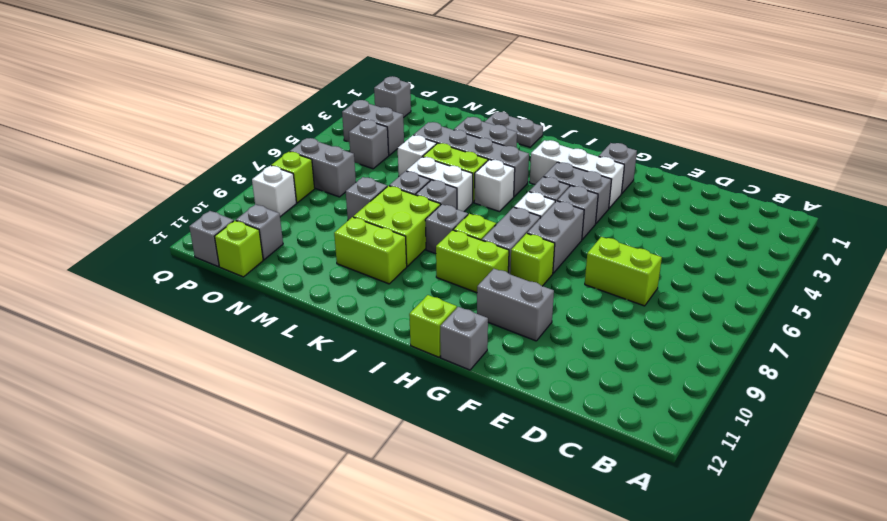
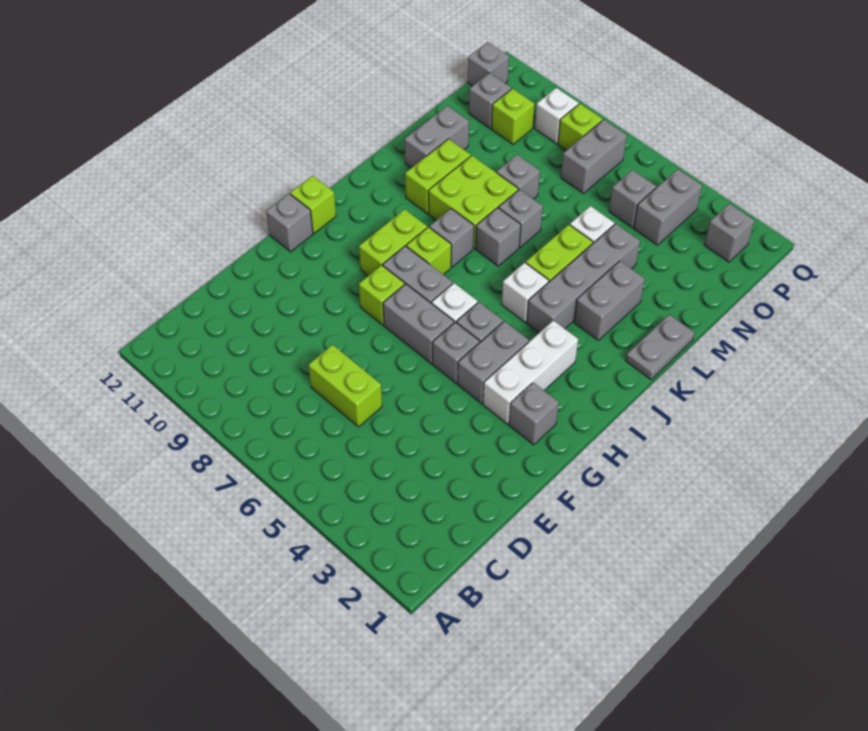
lime 1x2 brick [585,237,662,306] -> lime 1x2 brick turned to [309,345,382,427]
grey 1x2 brick [477,269,554,341] -> grey 1x2 brick moved to [405,106,469,168]
white 1x2 brick [407,157,473,212] -> none
lime 1x1 brick [215,221,263,277] -> lime 1x1 brick moved to [491,89,535,144]

